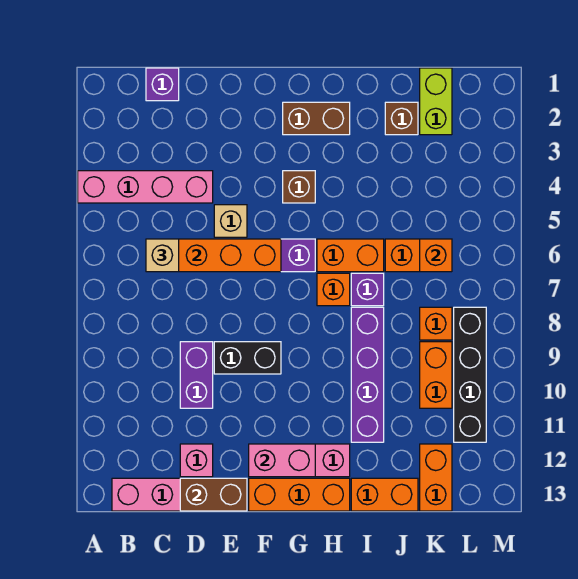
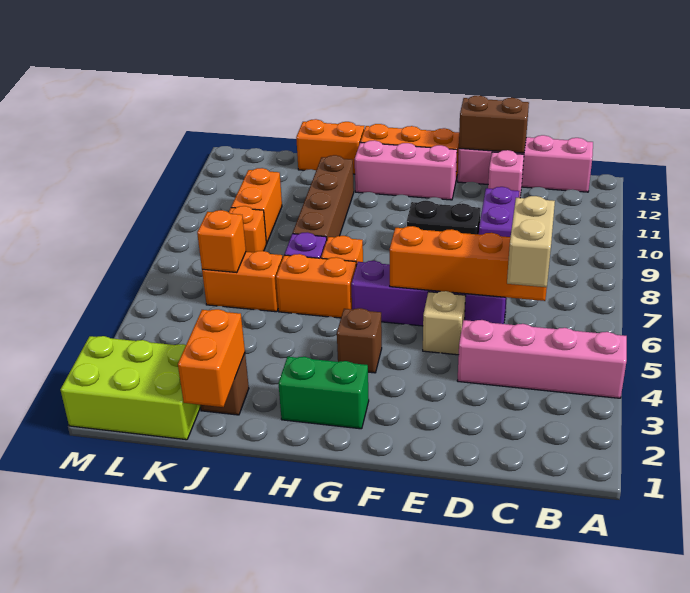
purple 1x1 brick [146,68,179,101] -> none
tan 1x1 brick [146,239,179,272] -> tan 1x2 brick [507,196,555,287]
pink 1x2 brick [249,444,315,477] -> none
brown 1x2 brick [283,102,350,135] -> green 1x2 brick [278,357,369,429]
purple 1x4 brick [351,307,384,442] -> brown 1x4 brick [293,155,354,239]
lime 1x2 brick [420,68,452,135] -> lime 2x3 brick [60,336,201,440]
orange 1x2 brick [420,444,452,511] -> orange 1x2 brick moved to [178,309,245,407]
black 1x4 brick [454,307,486,442] -> none

